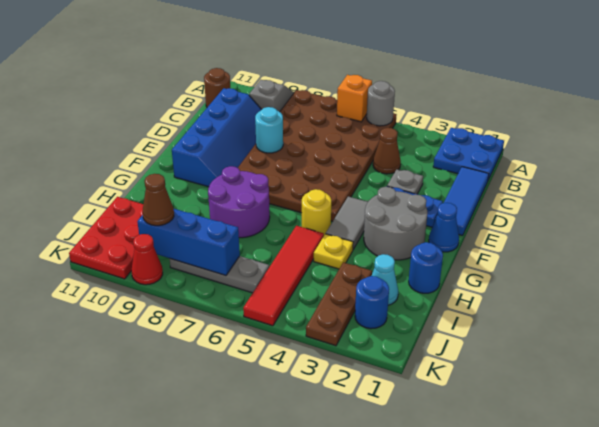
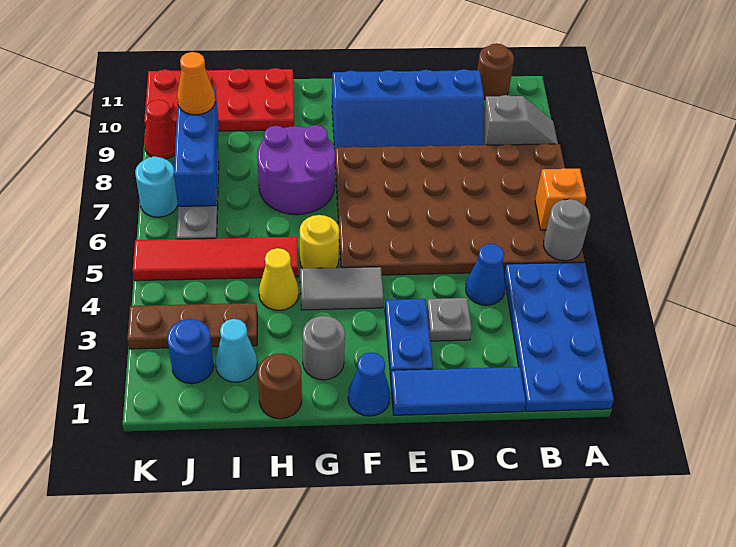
blue 2x2 plate [433,128,504,180] -> blue 2x4 plate [504,262,614,411]
brown 1x1 cone [373,128,401,174] -> blue 1x1 cone [466,244,505,305]
cyan 1x1 round brick [255,107,283,153] -> cyan 1x1 round brick moved to [135,156,178,217]
grey 2x2 round brick [364,187,427,260] -> grey 1x1 round brick [303,316,345,380]
blue 1x1 round brick [409,242,443,293] -> brown 1x1 round brick [258,354,302,419]
yellow 1x1 plate [314,234,353,269] -> yellow 1x1 cone [259,248,299,310]
red 2x3 plate [69,197,143,279] -> red 2x4 plate [144,68,294,131]
brown 1x1 cone [143,174,174,226] -> orange 1x1 cone [177,52,215,115]

